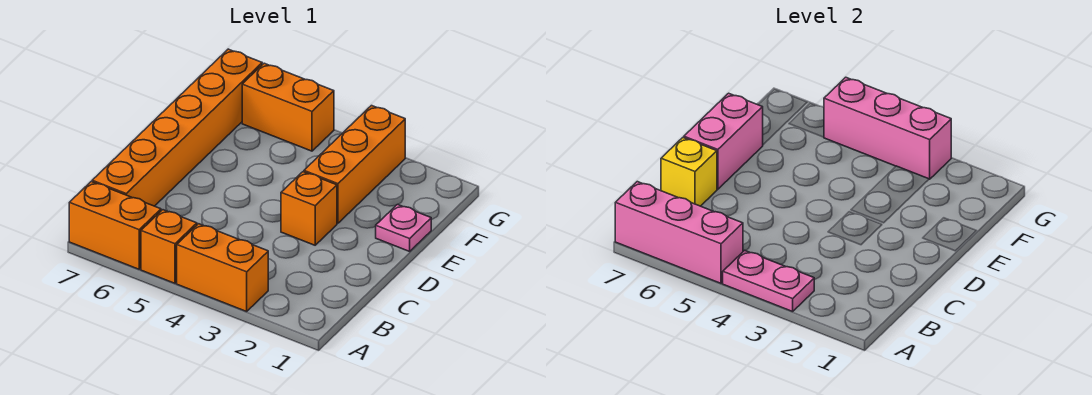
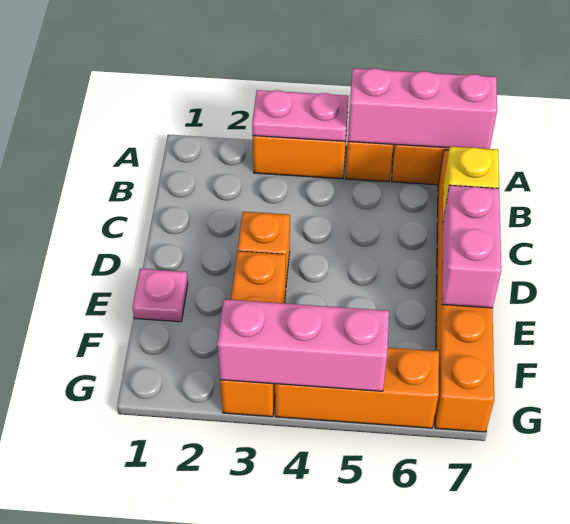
orange 1x2 brick [242,63,334,151] -> orange 1x3 brick [275,348,439,428]

